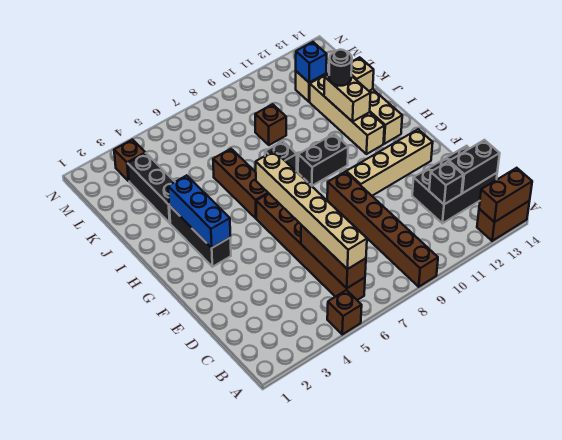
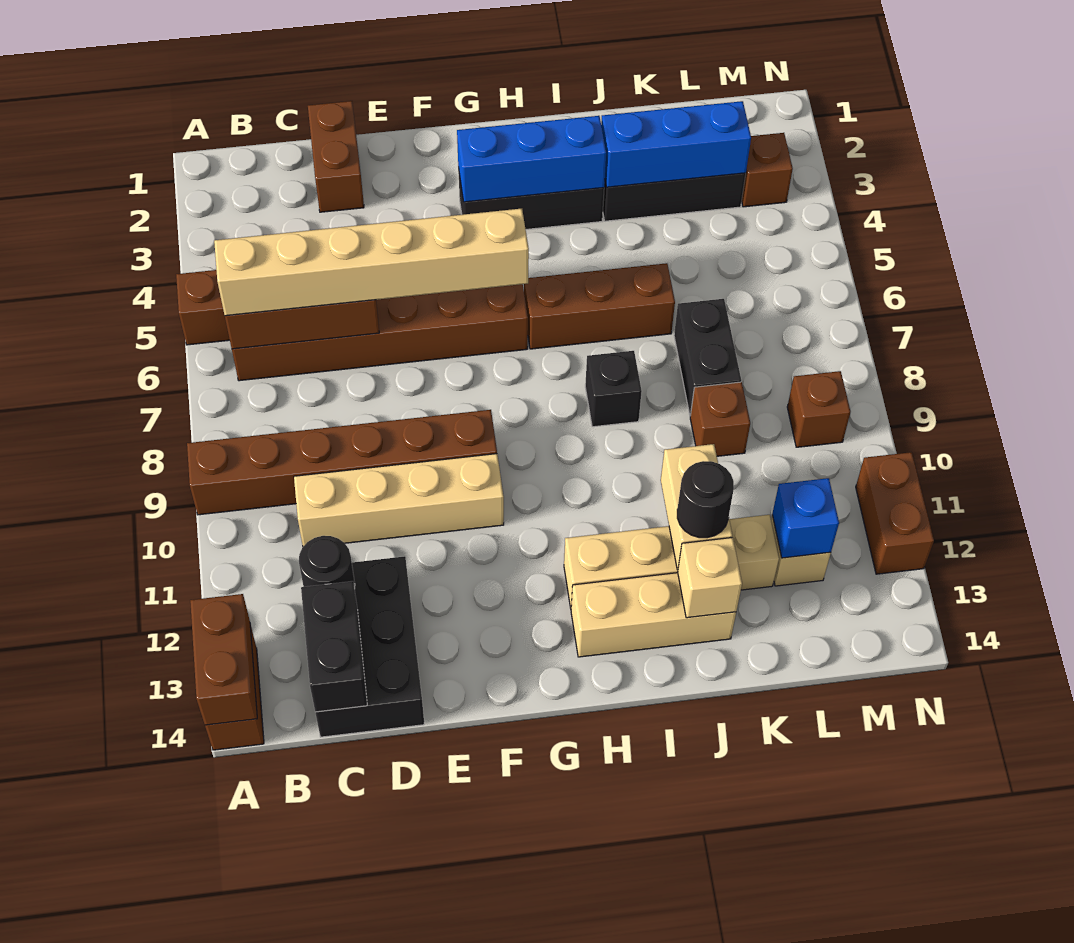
black 1x1 brick [429,162,463,204] -> black 1x1 round brick [299,536,355,589]
none -> brown 1x2 brick [308,101,364,212]
tan 1x4 brick [346,129,433,196] -> tan 1x4 brick turned to [294,454,504,546]
black 1x2 brick [298,134,348,186] -> black 1x2 brick moved to [674,299,741,416]
tan 1x2 brick [324,75,371,122] -> tan 1x2 brick turned to [661,444,732,570]
none -> blue 1x3 brick [601,101,751,187]
none -> brown 1x1 brick [787,371,851,447]
none -> brown 1x2 brick [856,452,934,574]

